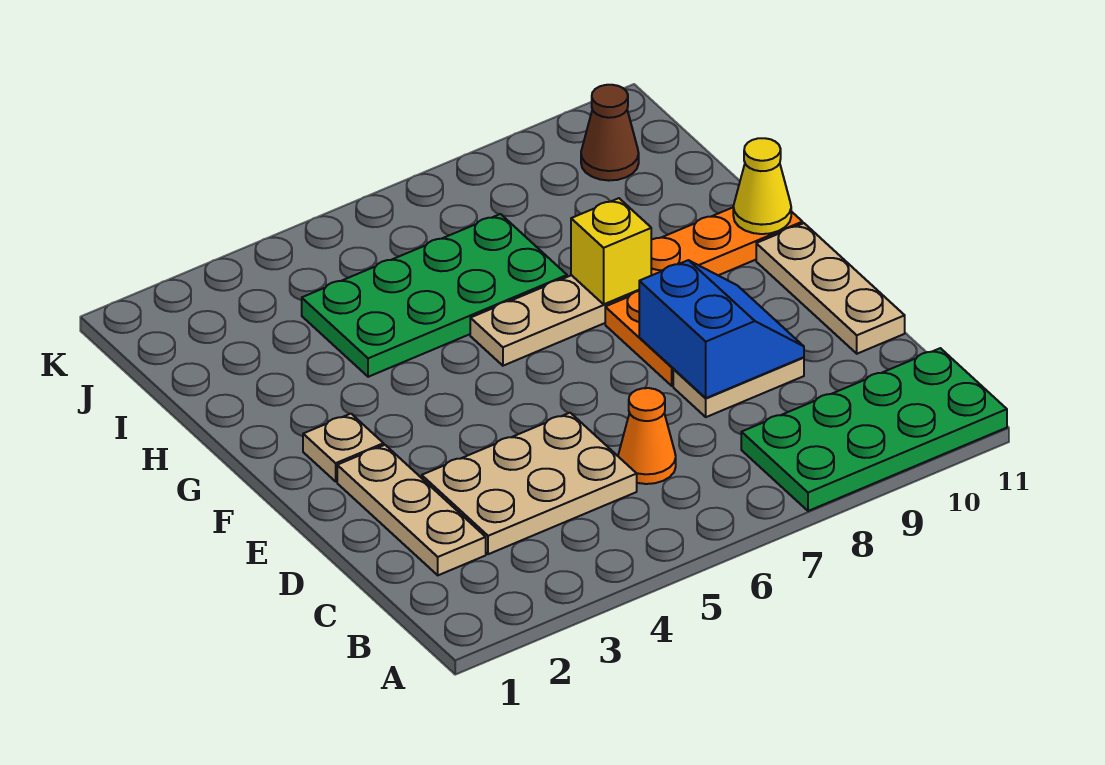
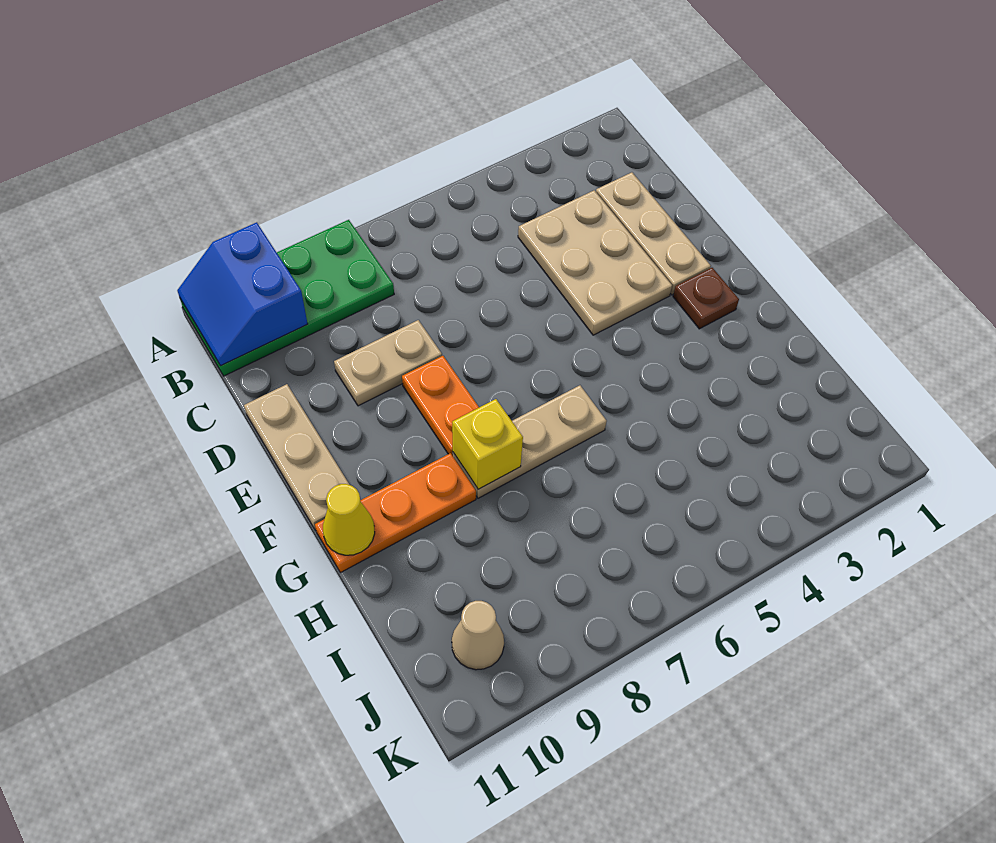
tan 2x3 plate [422,413,637,554] -> tan 2x3 plate turned to [518,190,672,335]
orange 1x1 cone [618,388,676,484] -> none
blue 2x2 slope [639,260,804,398] -> blue 2x2 slope moved to [177,222,307,366]
tan 1x1 plate [303,414,384,481] -> brown 1x1 plate [673,268,739,329]
green 2x4 plate [302,214,567,377] -> none
brown 1x1 cone [581,85,639,181] -> tan 1x1 cone [452,601,504,670]

